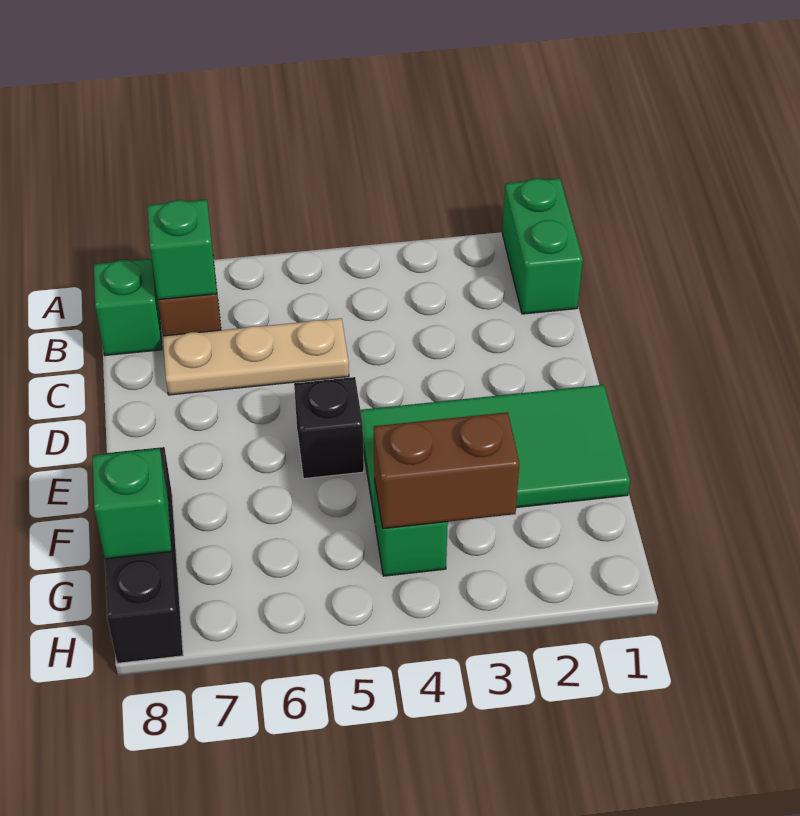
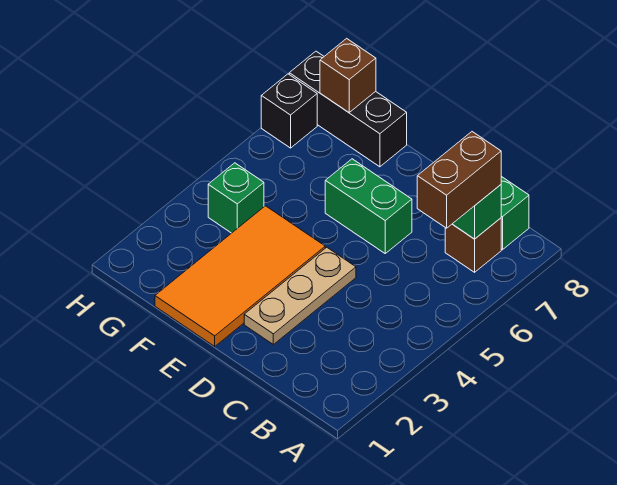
green 1x2 brick [502,178,583,314] -> green 1x2 brick moved to [325,159,412,253]
tan 1x3 plate [163,318,349,395] -> tan 1x3 plate moved to [244,247,356,344]
green 2x4 tile [361,385,630,520] -> orange 2x4 tile [155,206,325,346]
black 1x1 brick [294,377,364,479] -> black 1x1 brick moved to [261,74,317,148]
brown 1x2 brick [374,412,520,529] -> brown 1x2 brick moved to [417,132,501,228]
green 1x1 brick [92,448,172,559] -> brown 1x1 brick [320,38,376,112]

